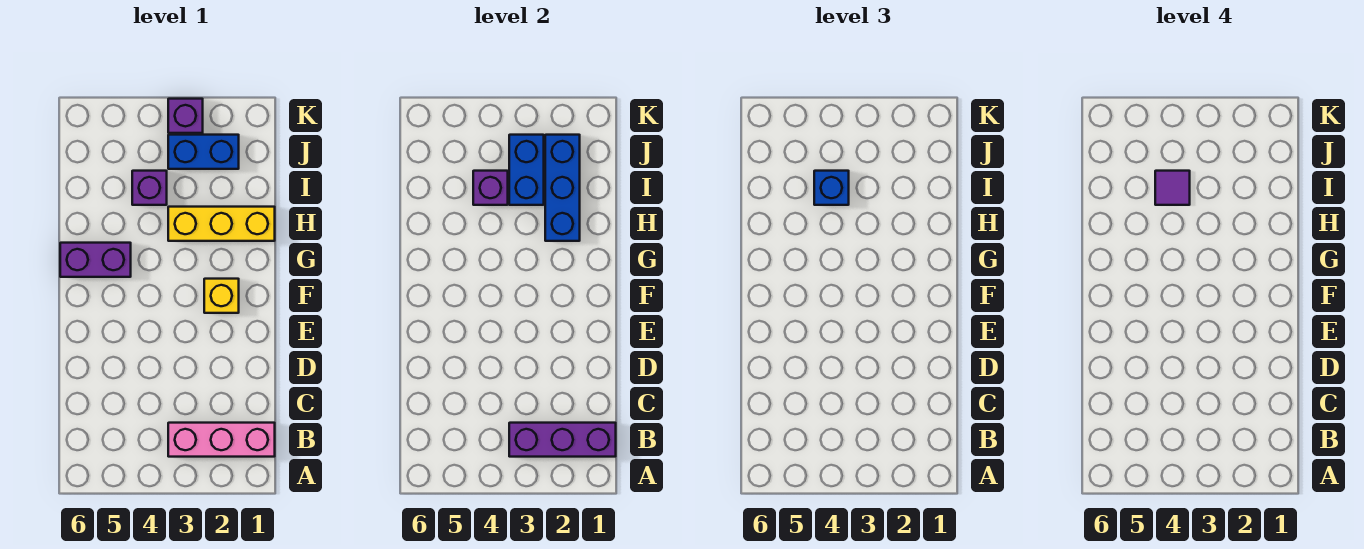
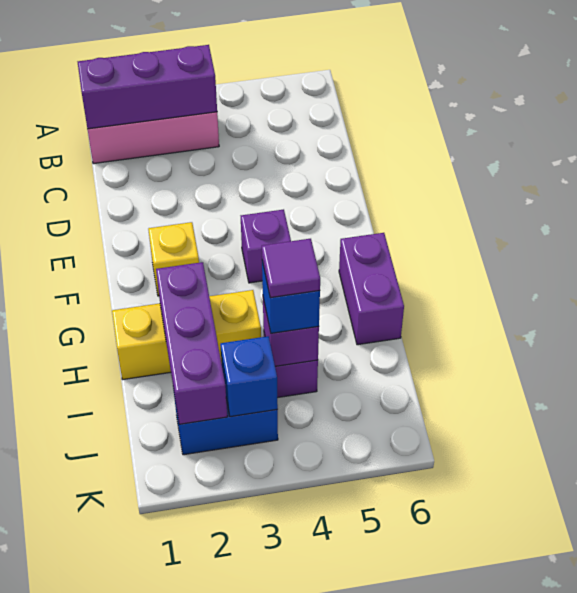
purple 1x2 brick [60,243,131,277] -> purple 1x2 brick turned to [339,233,404,345]
blue 1x3 brick [545,135,580,241] -> purple 1x3 brick [156,262,227,424]
blue 1x2 brick [509,135,544,205] -> blue 1x1 brick [220,336,278,417]
purple 1x1 brick [168,99,203,133] -> purple 1x1 brick moved to [241,209,291,283]

